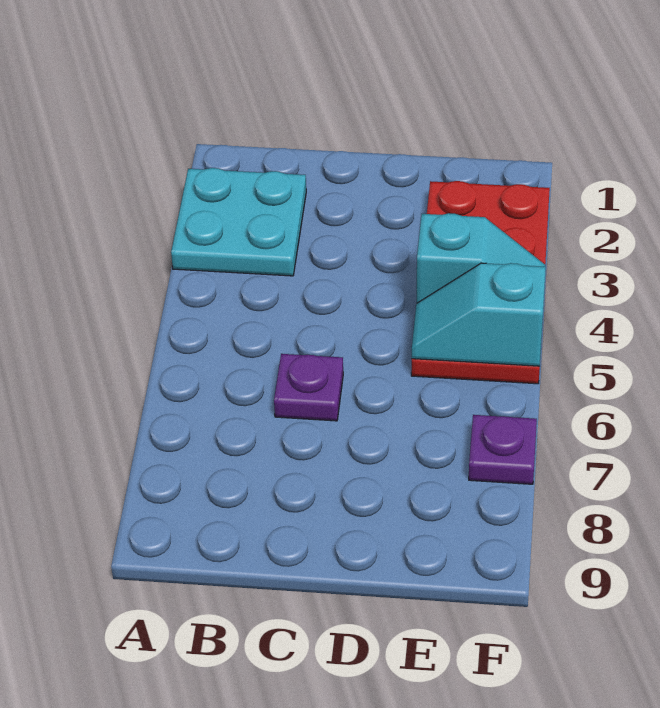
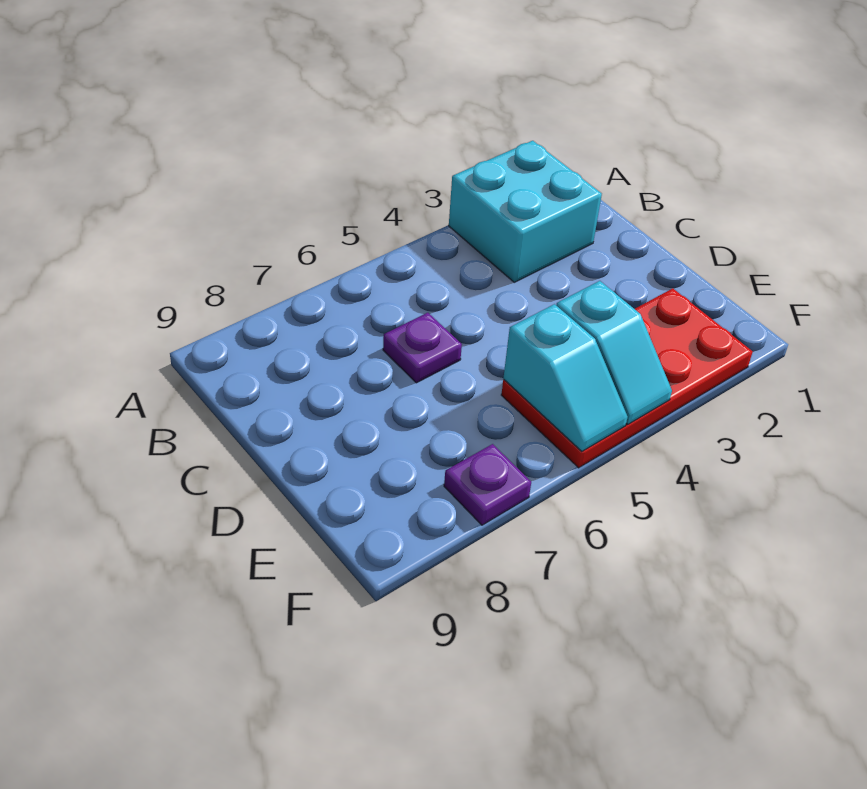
cyan 2x2 plate [171,168,306,276] -> cyan 2x2 brick [449,141,602,282]
cyan 1x2 slope [412,263,546,366] -> cyan 1x2 slope turned to [503,304,628,451]

